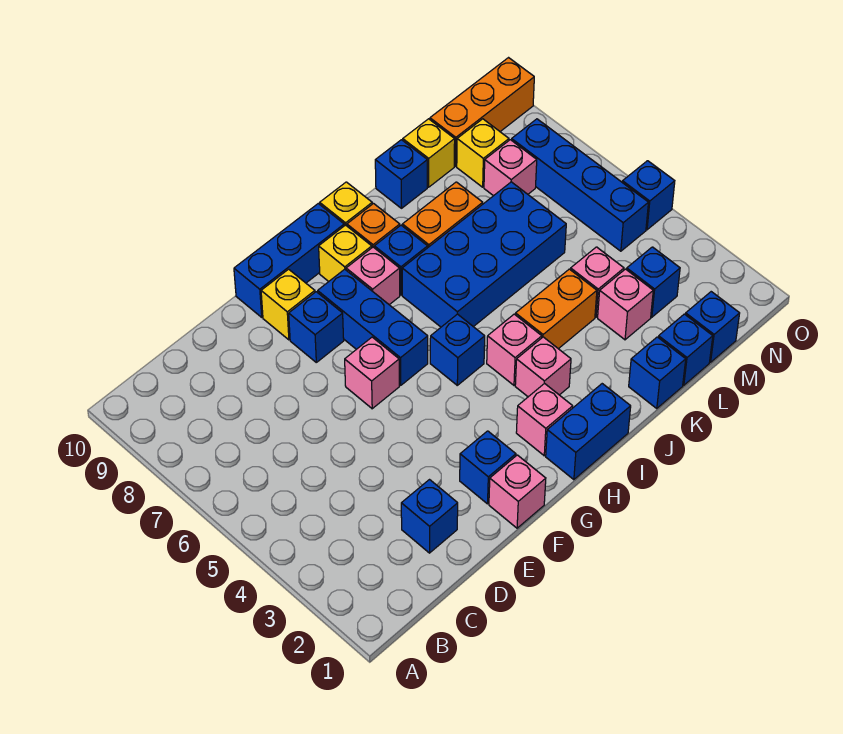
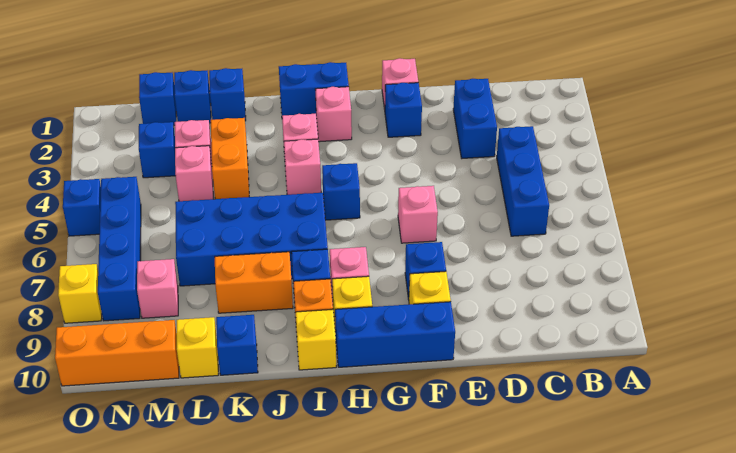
blue 1x1 brick [401,480,458,553] -> blue 1x2 brick [453,79,497,158]
blue 1x3 brick [318,269,428,385] -> blue 1x3 brick moved to [497,126,549,236]
orange 1x2 brick [515,269,597,349] -> orange 1x2 brick turned to [211,118,249,199]
yellow 1x1 brick [457,119,509,187] -> yellow 1x1 brick moved to [58,264,102,323]

